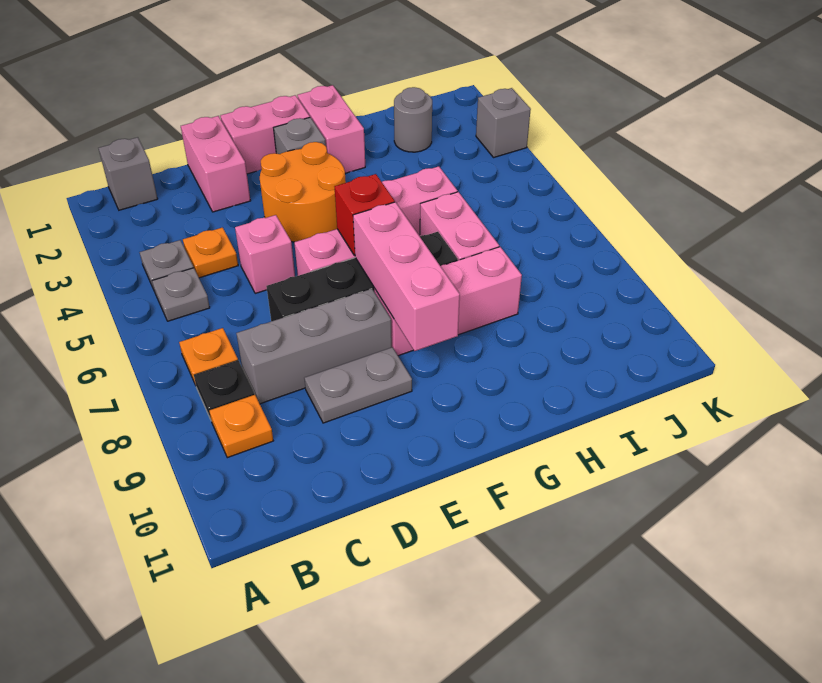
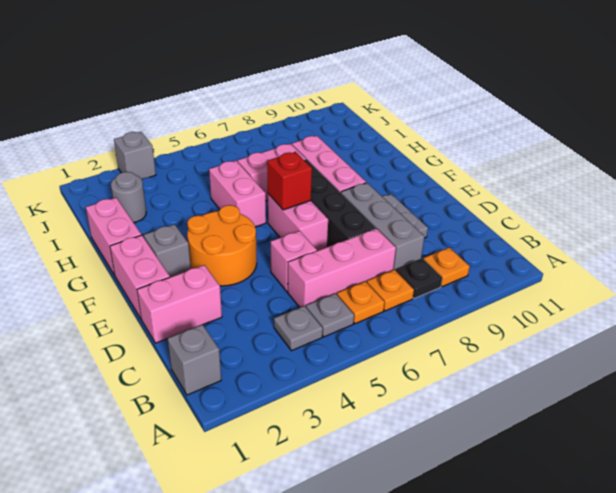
orange 1x1 plate [183,228,238,278] -> orange 1x1 plate moved to [337,281,385,324]
pink 1x3 brick [353,202,460,351] -> pink 1x3 brick moved to [288,229,396,307]
pink 1x2 brick [297,85,365,173] -> pink 1x2 brick turned to [86,198,141,275]

